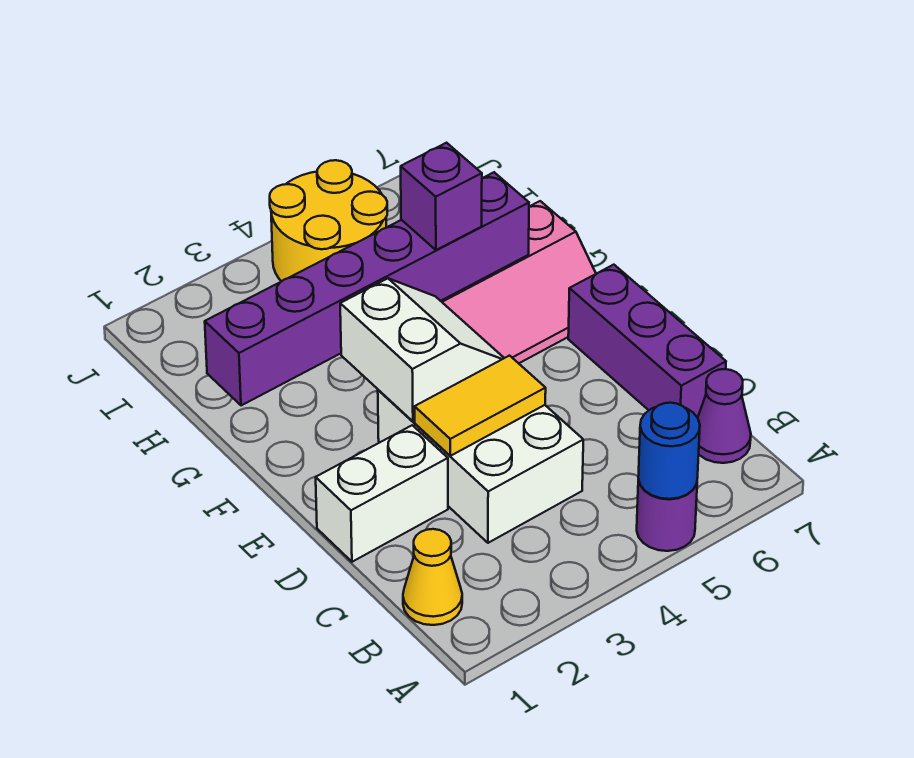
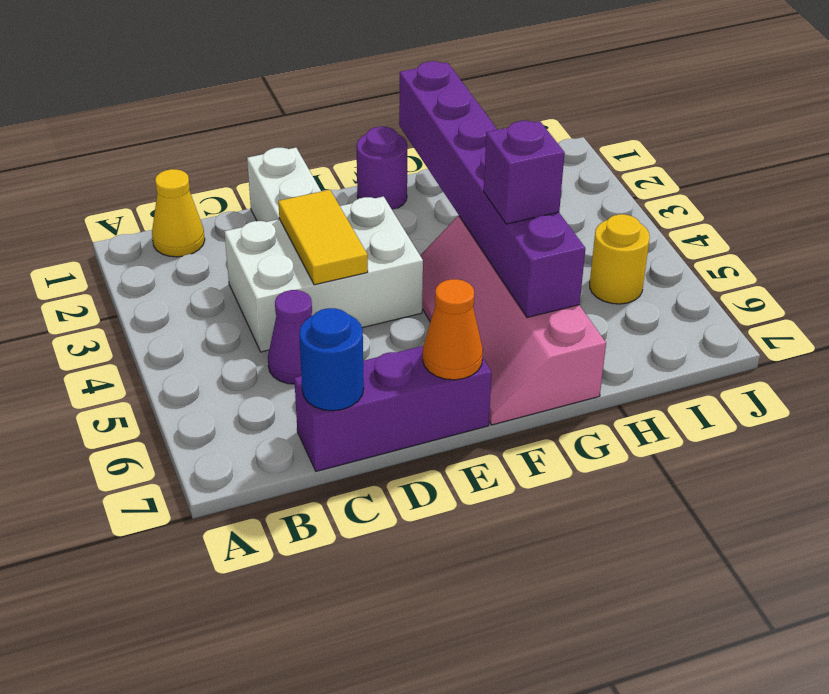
purple 1x1 round brick [637,480,697,551] -> purple 1x1 round brick moved to [357,127,408,210]
blue 1x1 round brick [638,403,700,499] -> blue 1x1 round brick moved to [299,308,364,411]
purple 1x1 cone [698,369,751,463] -> purple 1x1 cone moved to [268,290,312,384]
white 2x2 slope [340,279,504,421] -> none
none -> orange 1x1 cone [423,279,483,380]
yellow 2x2 round brick [270,160,387,282] -> yellow 1x1 round brick [590,214,650,304]

